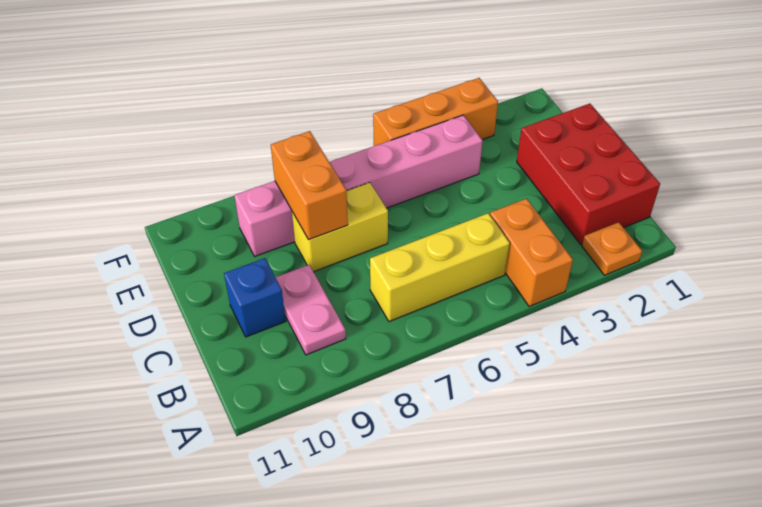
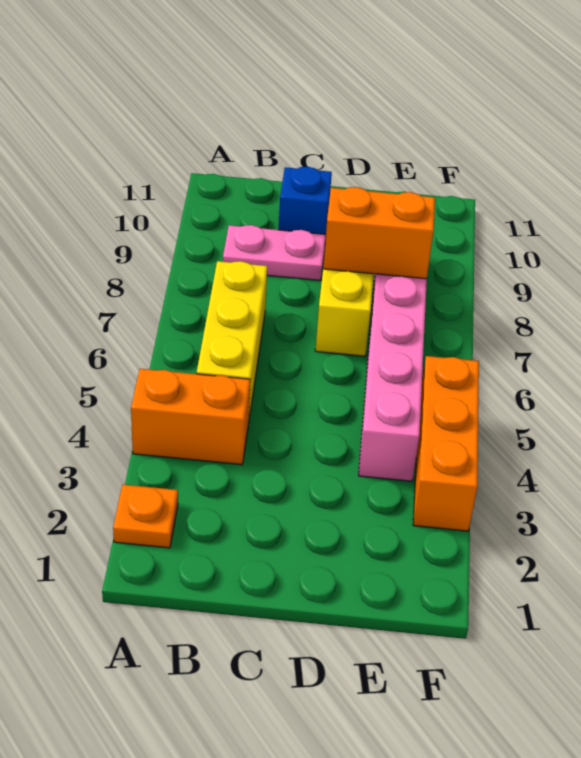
red 2x3 brick [517,104,660,245] -> none

